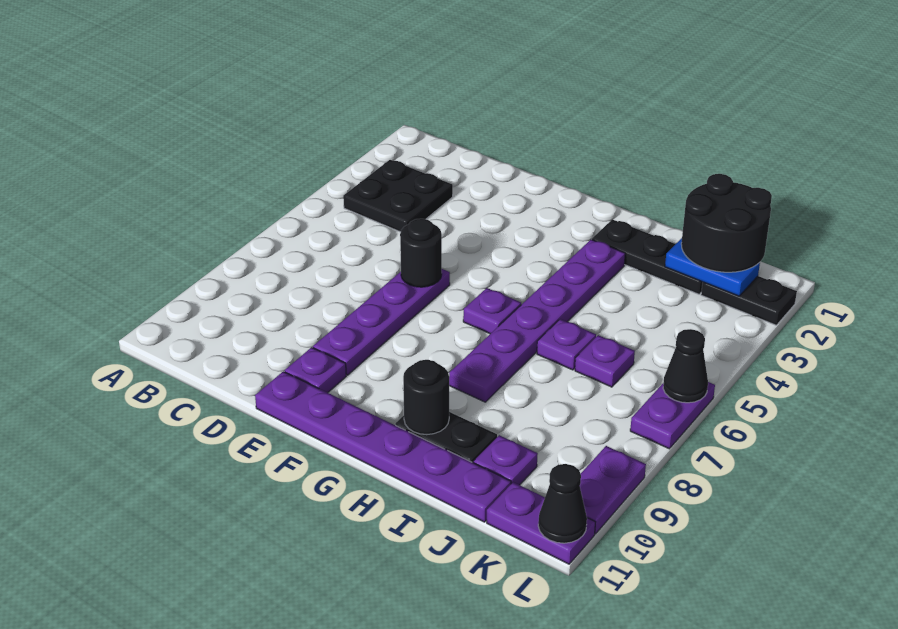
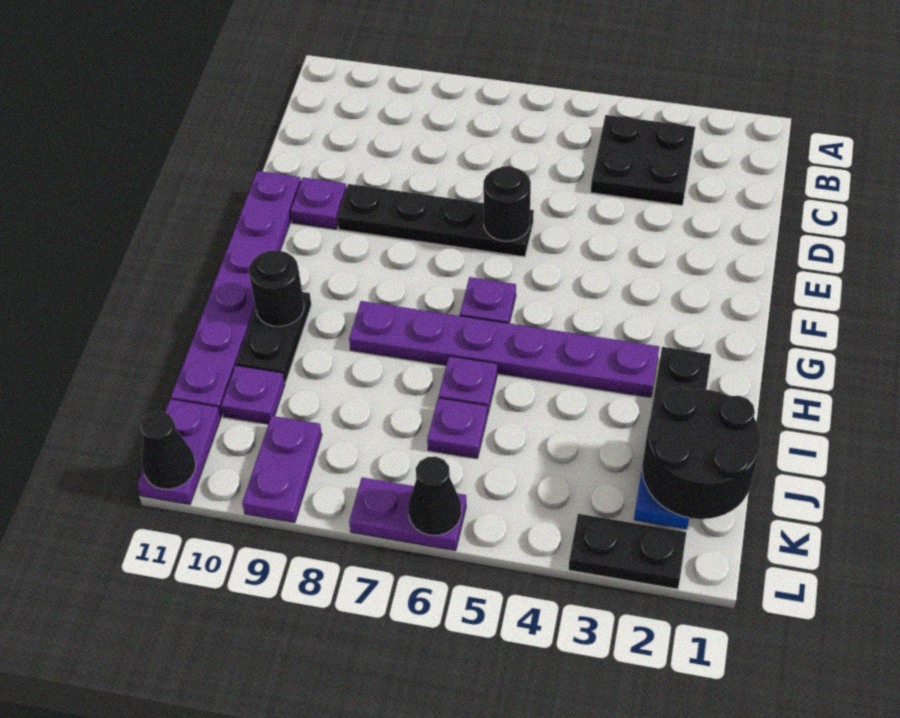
purple 1x4 plate [313,269,450,375] -> black 1x4 plate [337,184,534,257]
black 1x2 plate [701,276,797,325] -> black 1x2 plate turned to [569,514,686,589]
purple 1x2 plate [580,446,646,534] -> purple 1x2 plate turned to [242,416,322,523]

